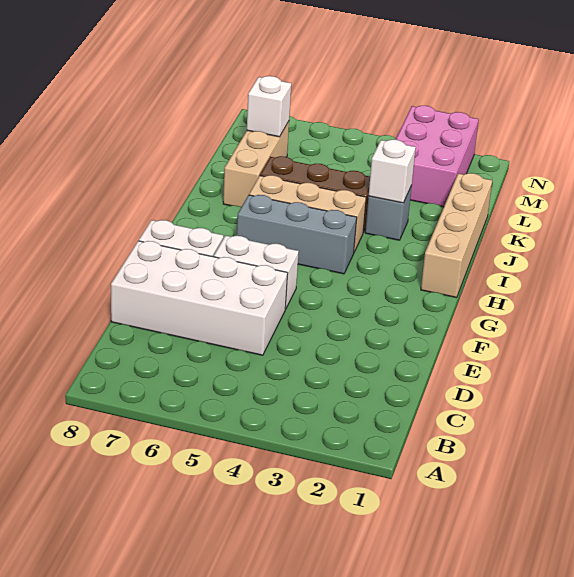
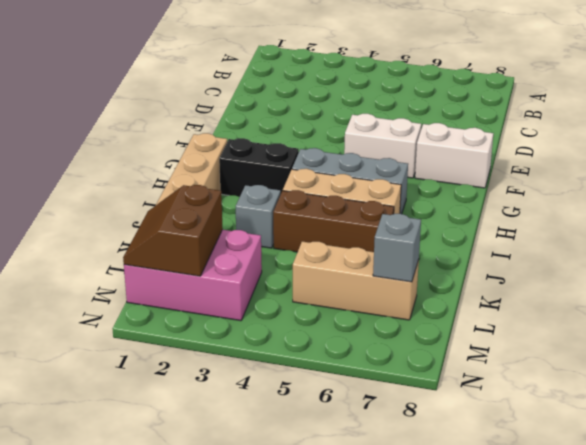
white 2x4 brick [111,241,288,355] -> none
none -> black 1x2 brick [219,138,299,197]
white 1x1 brick [369,140,416,203] -> none
tan 1x3 brick [223,121,289,207] -> tan 1x3 brick turned to [293,241,419,320]
none -> brown 2x2 slope [123,185,223,276]
pink 2x3 brick [396,106,479,207] -> pink 2x3 brick turned to [124,230,262,321]
white 1x1 brick [247,76,291,137] -> grey 1x1 brick [373,214,421,282]

